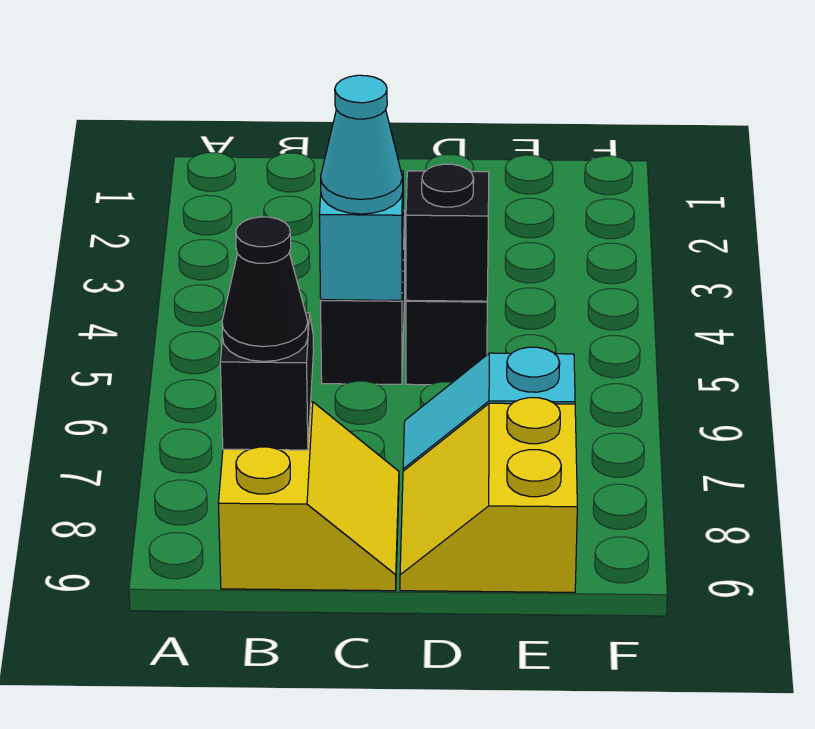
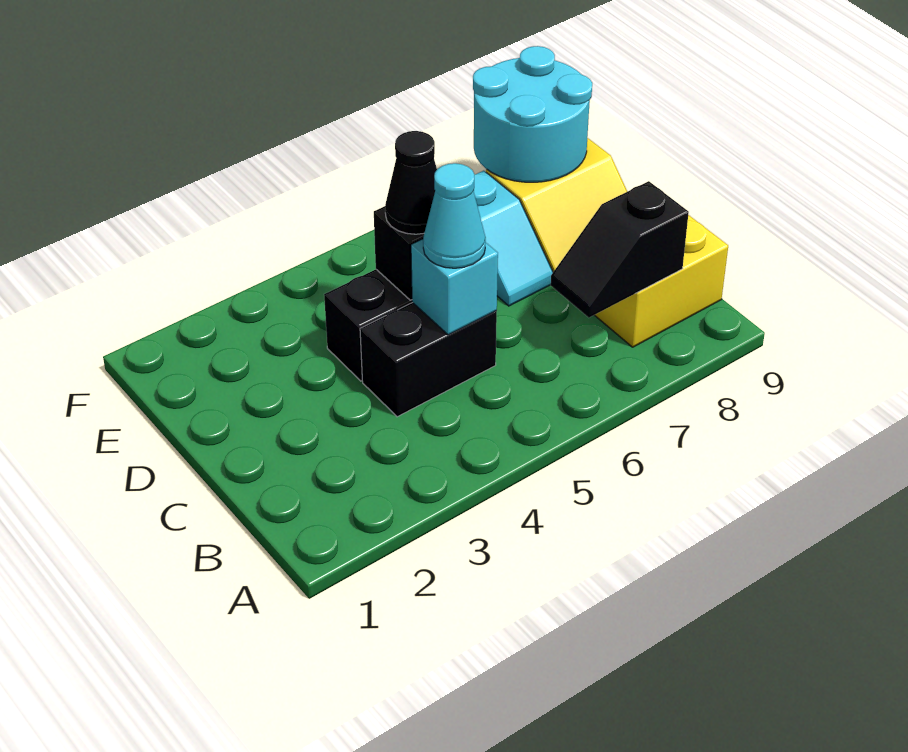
black 1x1 cone [222,217,308,361] -> black 1x1 cone moved to [385,131,437,234]
none -> cyan 2x2 round brick [473,46,592,182]

